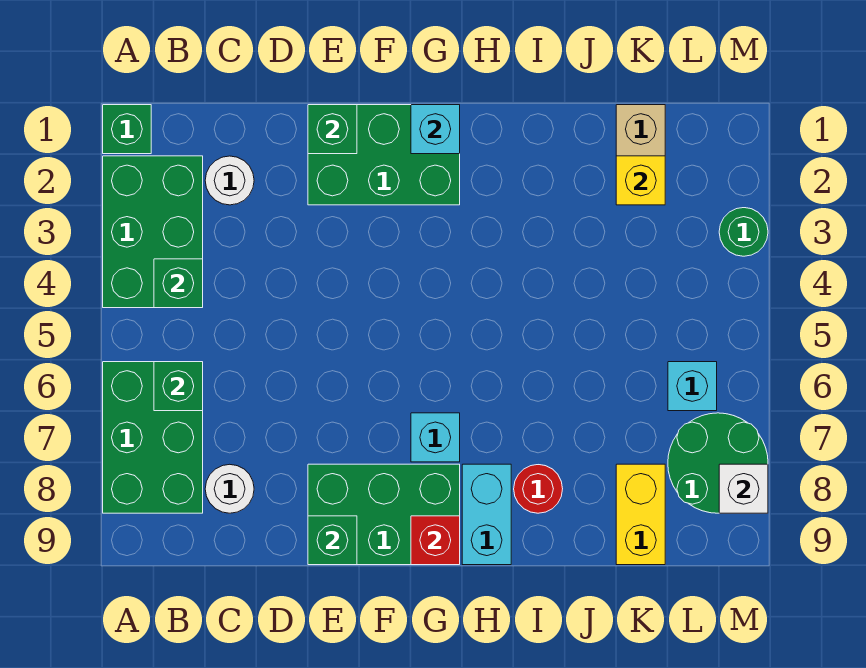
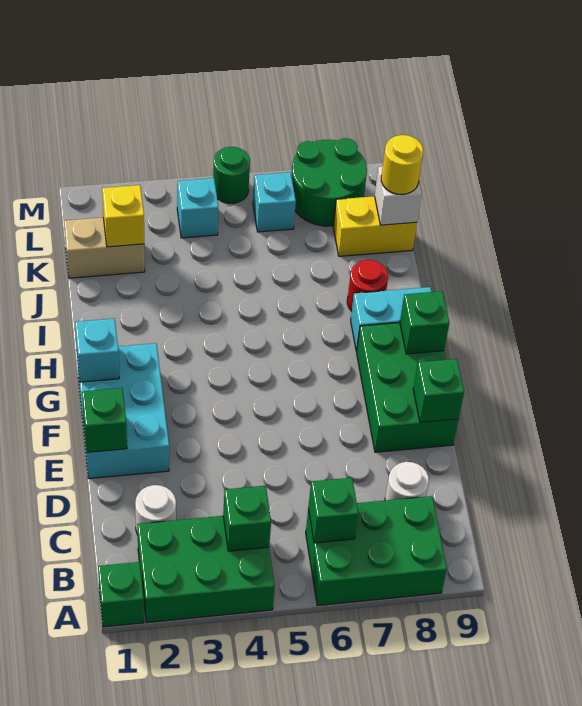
green 2x3 brick [308,105,460,205] -> cyan 2x3 brick [77,343,169,479]
cyan 1x1 brick [411,413,460,462] -> cyan 1x1 brick moved to [177,178,218,238]
red 1x1 brick [411,516,460,565] -> green 1x1 brick [400,291,449,354]
none -> yellow 1x1 round brick [381,135,423,195]
green 1x1 round brick [719,208,768,256] -> green 1x1 round brick moved to [213,147,250,203]
white 1x1 brick [719,464,768,513] -> white 1x1 brick moved to [375,167,422,225]

